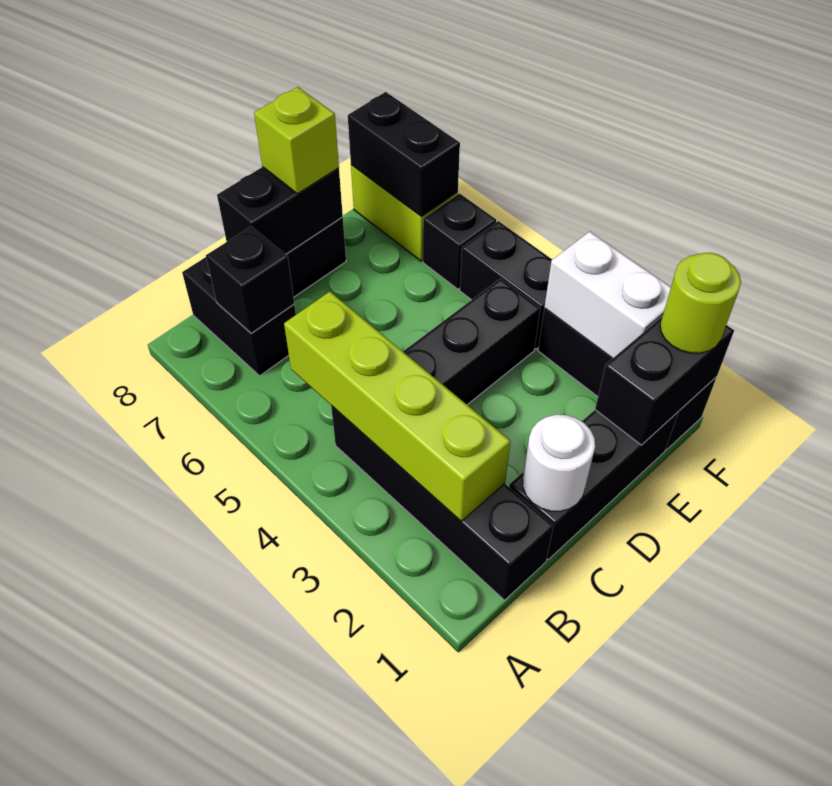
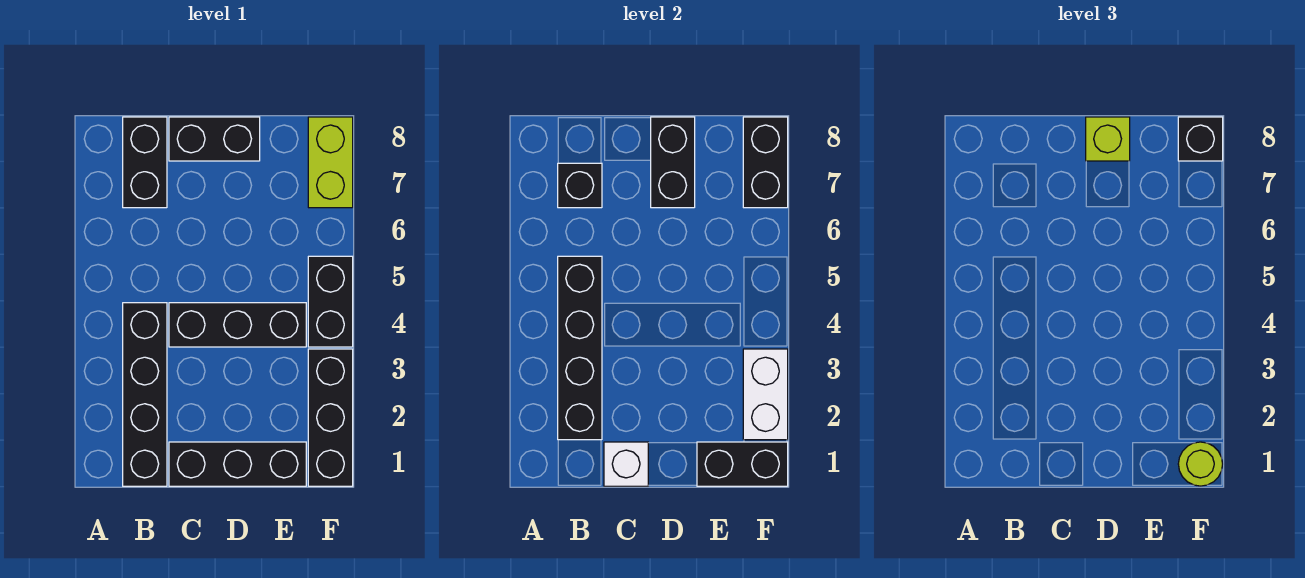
lime 1x4 brick [284,292,511,521] -> black 1x4 brick [558,256,602,440]
white 1x1 round brick [523,415,595,511] -> white 1x1 brick [604,442,648,486]
black 1x2 brick [217,167,343,255] -> black 1x2 brick turned to [651,117,695,208]
black 1x1 brick [423,194,496,289] -> black 1x1 brick moved to [1178,117,1223,161]

